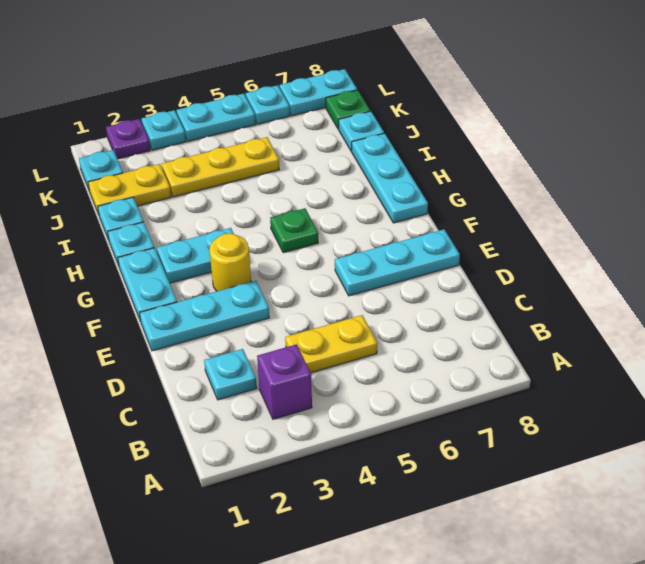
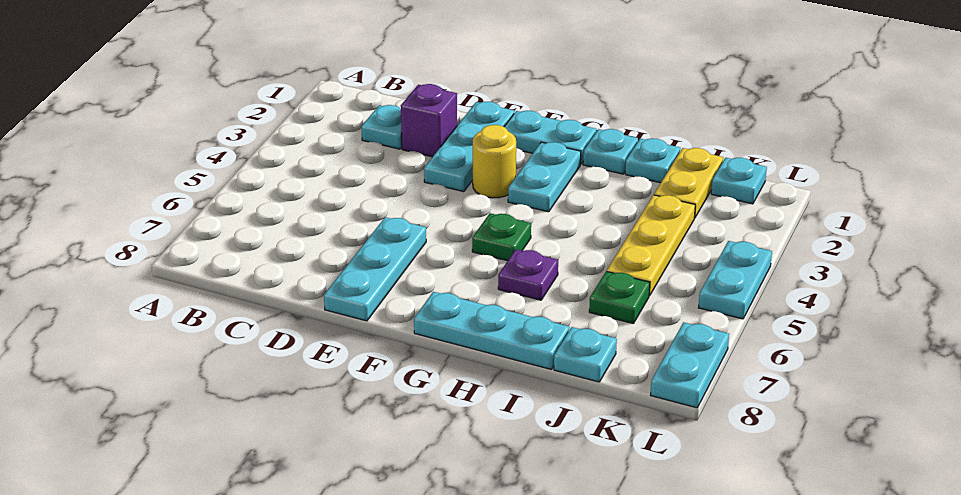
purple 1x1 brick [257,344,312,419] -> purple 1x1 brick moved to [401,84,457,157]
yellow 1x2 plate [285,315,377,373] -> none
green 1x1 plate [326,90,370,129] -> green 1x1 plate moved to [589,271,650,324]
purple 1x1 plate [106,119,150,159] -> purple 1x1 plate moved to [498,249,558,300]
cyan 1x1 plate [141,110,186,150] -> none
cyan 1x1 plate [246,85,290,124] -> none

